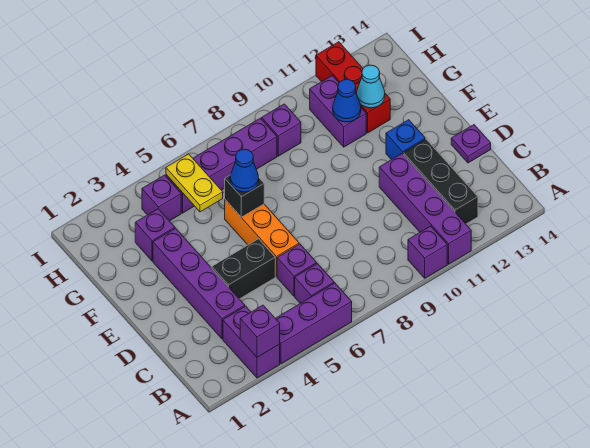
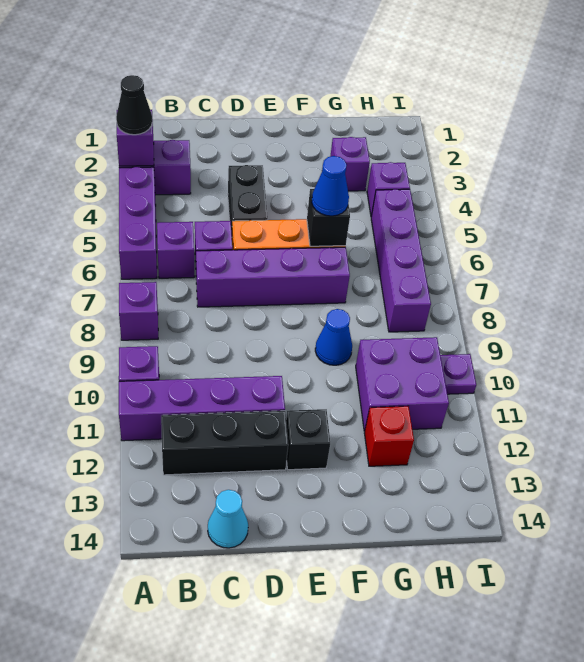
none -> black 1x1 cone [116,75,152,135]
purple 1x4 brick [153,228,245,339] -> purple 1x4 brick moved to [196,247,350,307]
purple 1x1 plate [451,125,491,163] -> purple 1x1 plate moved to [440,354,476,394]
blue 1x1 brick [386,120,425,160] -> black 1x1 brick [286,409,330,470]
yellow 1x2 plate [166,154,223,212] -> none
purple 1x2 brick [310,76,366,147] -> purple 2x2 brick [356,337,449,431]
blue 1x1 cone [333,79,361,122] -> blue 1x1 cone moved to [315,309,352,365]
red 1x3 brick [316,42,390,133] -> red 1x1 brick [364,406,414,466]
cyan 1x1 cone [357,65,385,108] -> cyan 1x1 cone moved to [208,490,248,548]
purple 1x1 brick [262,104,301,156] -> purple 1x1 brick moved to [119,282,158,340]

